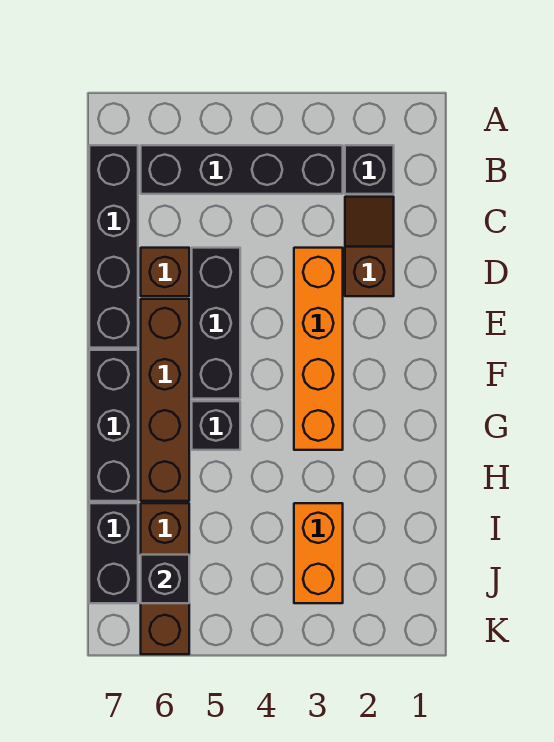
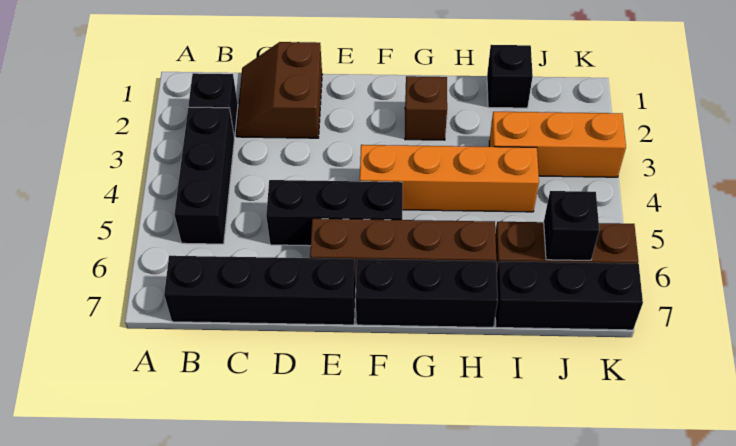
black 1x4 brick [141,145,343,194] -> black 1x3 brick [174,107,234,244]
brown 1x2 slope [345,197,394,296] -> brown 2x2 slope [236,42,322,138]
orange 1x4 brick [294,248,343,450] -> orange 1x4 brick moved to [360,145,539,212]
brown 1x1 brick [141,248,189,296] -> brown 1x1 brick moved to [405,76,447,140]
black 1x1 brick [192,401,240,450] -> black 1x1 brick moved to [487,45,533,108]
orange 1x2 brick [294,503,343,603] -> orange 1x3 brick [489,112,626,177]
black 1x2 brick [89,503,138,603] -> black 1x3 brick [495,261,643,330]

